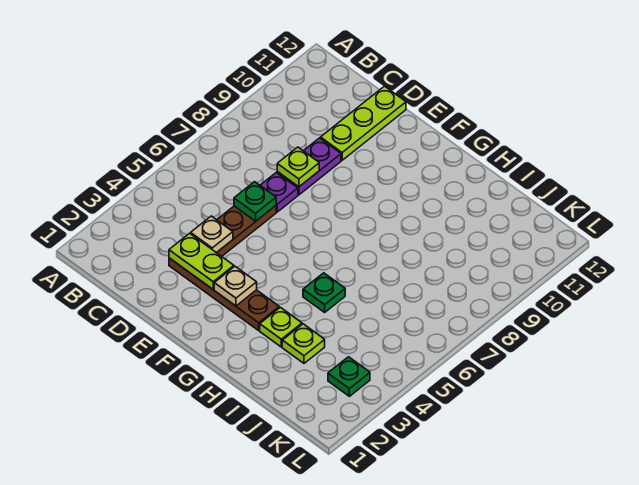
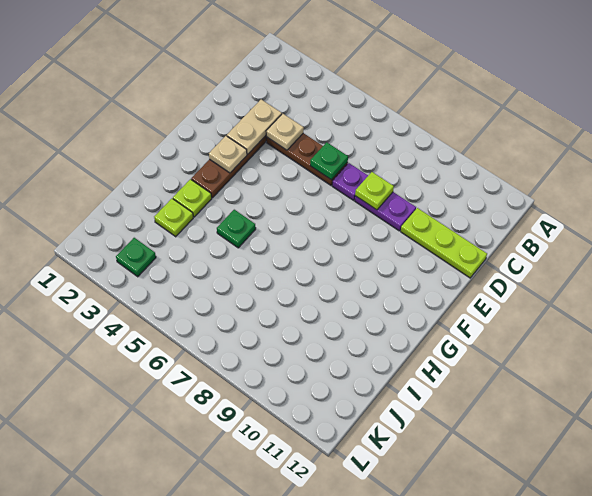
lime 1x2 plate [169,233,234,289] -> tan 1x2 plate [227,99,282,154]

